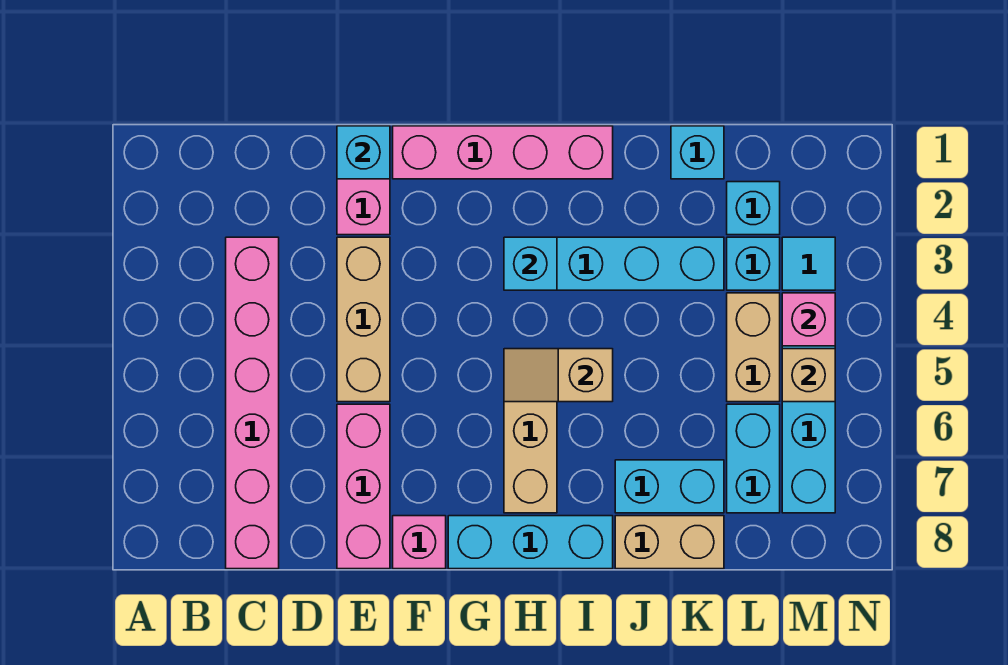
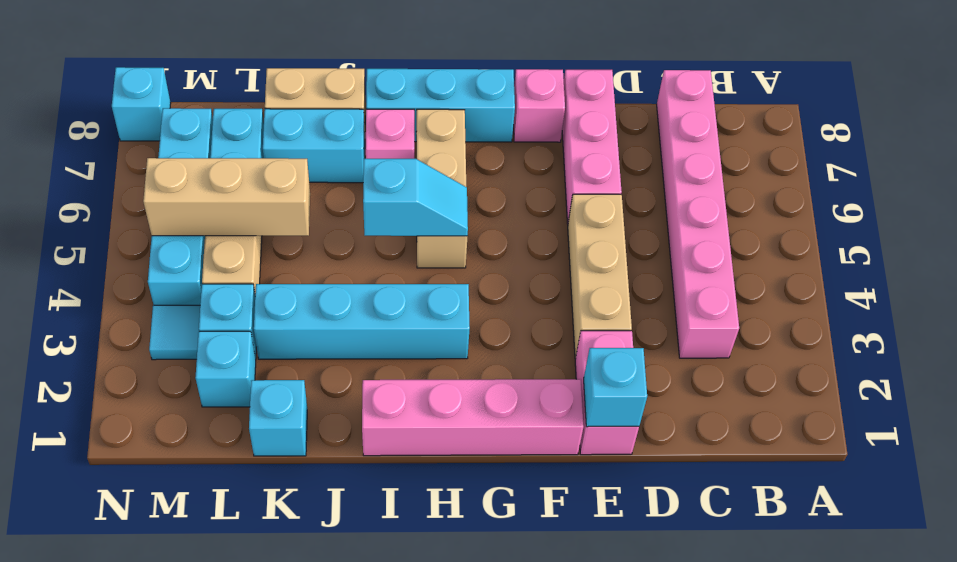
cyan 1x1 brick [504,237,557,290] -> cyan 1x1 brick moved to [112,67,171,141]
tan 1x2 slope [504,349,613,402] -> cyan 1x2 slope [363,159,468,236]
pink 1x1 brick [782,293,835,346] -> pink 1x1 brick moved to [366,109,414,159]
tan 1x1 brick [782,349,835,402] -> tan 1x3 brick [143,158,310,236]

